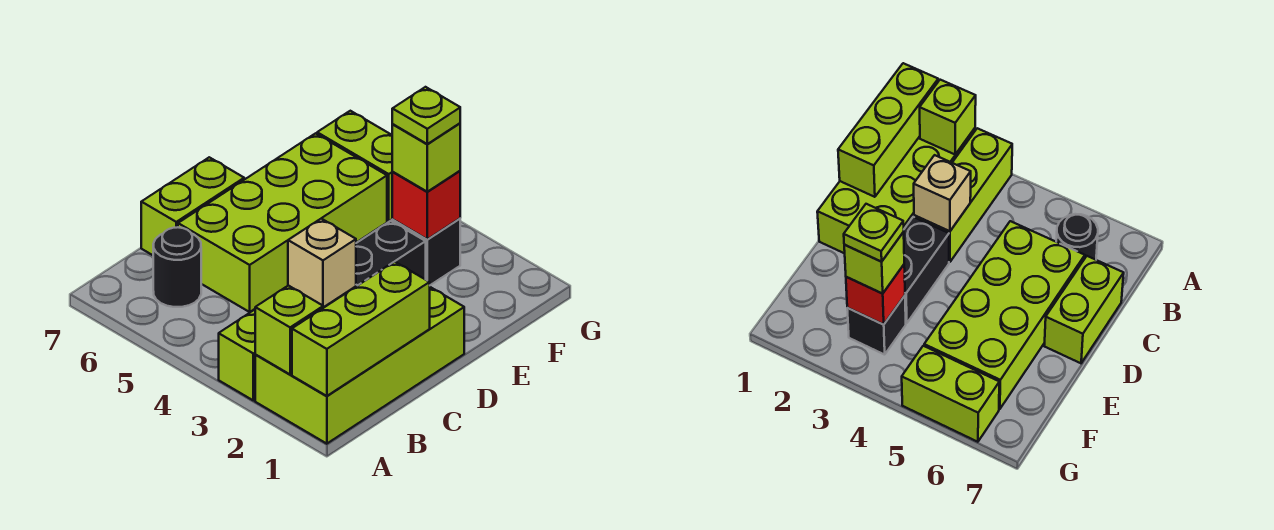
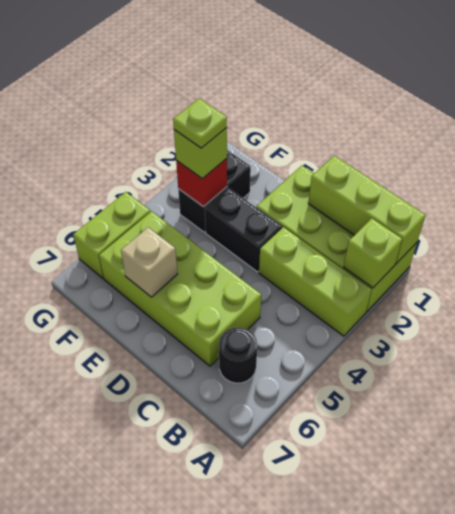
tan 1x1 brick [288,218,356,307] -> tan 1x1 brick moved to [121,227,178,297]
lime 1x2 brick [141,157,244,255] -> none
black 1x1 brick [392,219,460,285] -> black 1x2 brick [178,150,251,232]

